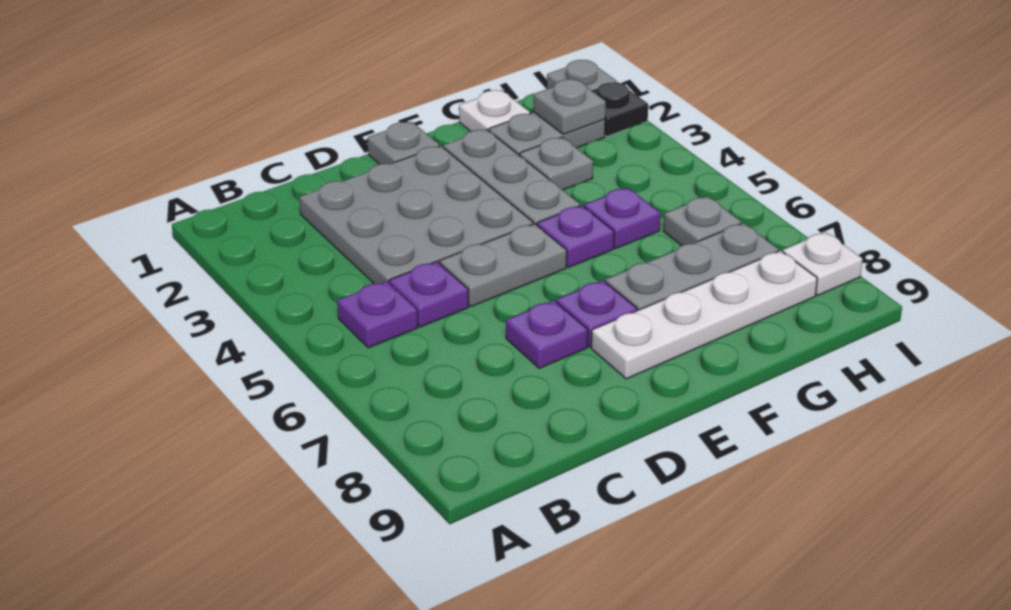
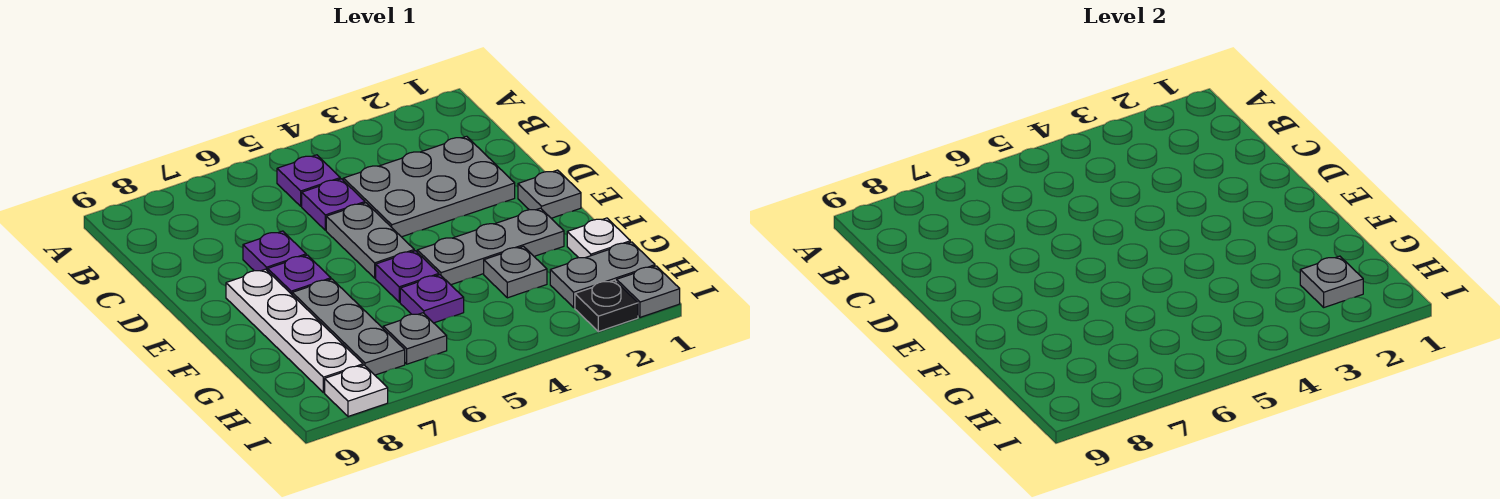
grey 3x3 plate [300,146,533,284] -> grey 2x3 plate [343,136,515,237]
grey 1x2 plate [489,112,605,155] -> grey 1x2 plate turned to [550,242,655,307]

